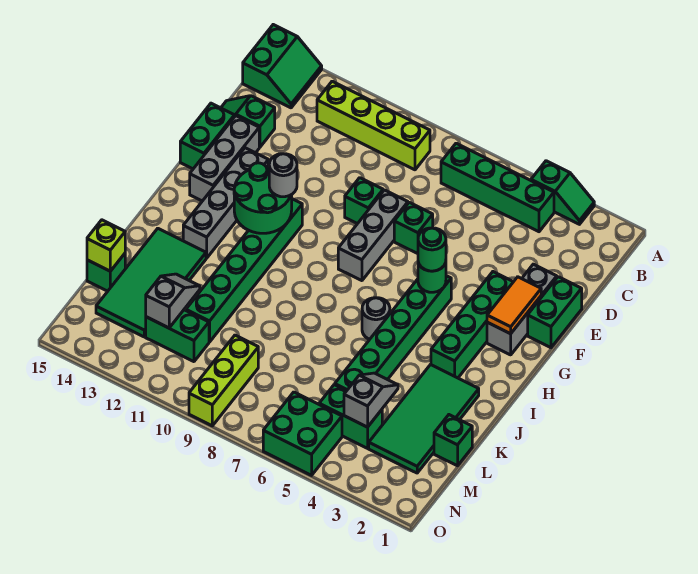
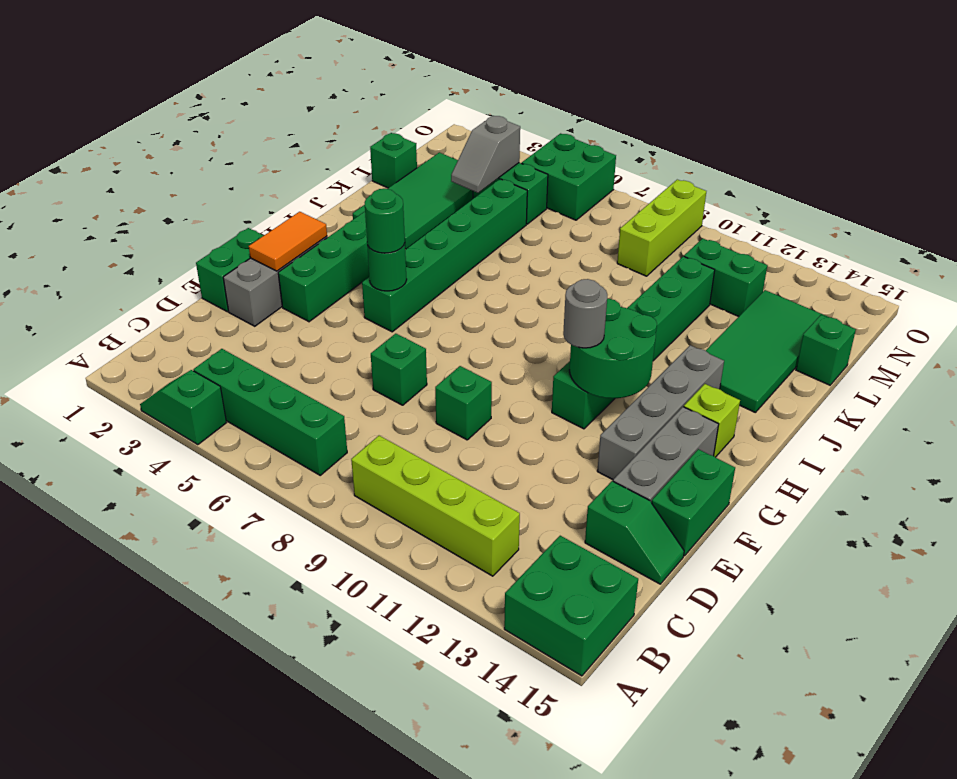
green 2x2 slope [243,25,322,108] -> green 2x2 brick [504,536,638,676]
grey 1x3 brick [338,190,408,281] -> none
grey 1x1 round brick [362,298,390,339] -> none
grey 1x2 slope [146,274,200,328] -> none
lime 1x1 brick [87,220,125,271] -> lime 1x1 brick moved to [684,384,740,457]

